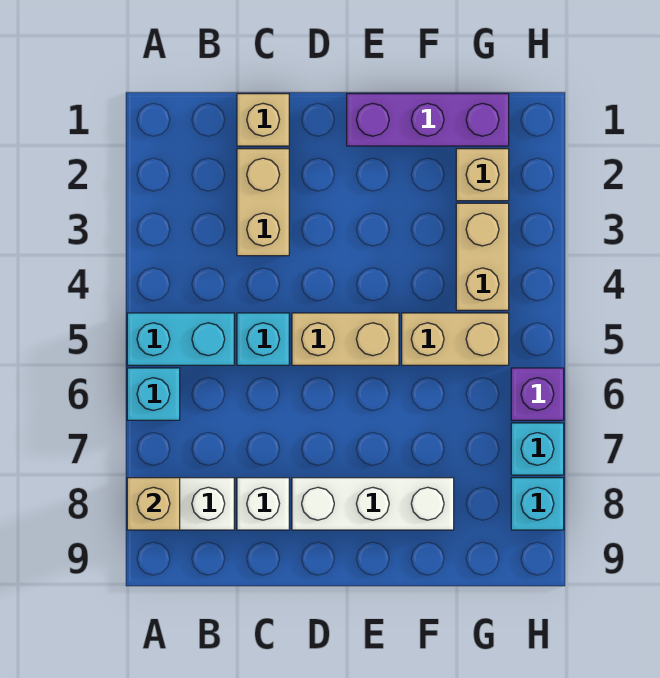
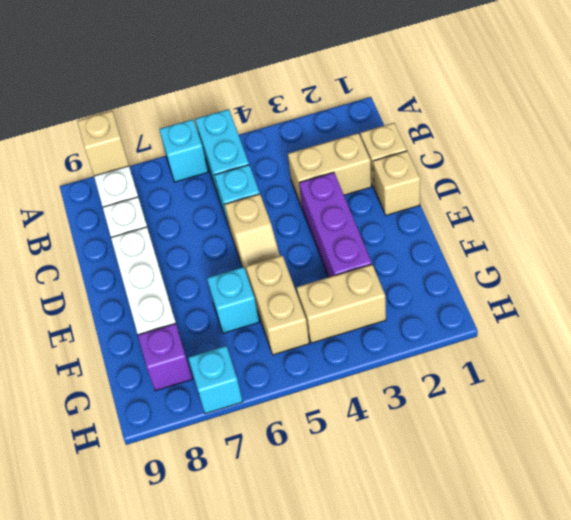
tan 1x2 brick [292,313,399,365] -> tan 1x2 slope [225,194,280,277]
purple 1x3 brick [347,94,509,146] -> purple 1x3 brick moved to [299,172,372,277]
tan 1x1 brick [456,149,509,201] -> tan 1x1 brick moved to [373,151,420,215]
purple 1x1 brick [511,368,564,420] -> purple 1x1 brick moved to [138,323,192,391]
cyan 1x1 brick [511,478,564,530] -> cyan 1x1 brick moved to [207,267,259,333]

